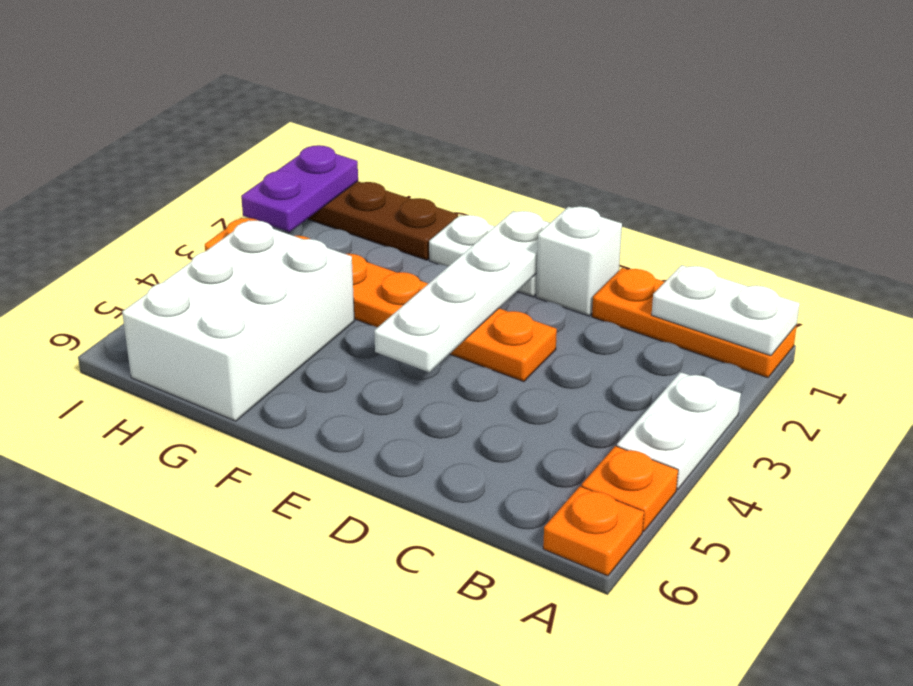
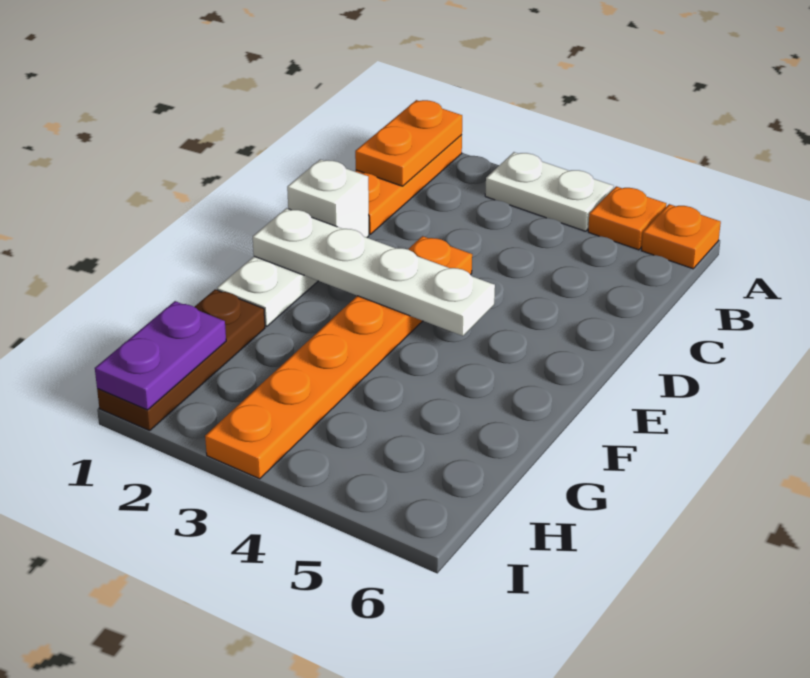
white 1x2 plate [652,265,800,356] -> orange 1x2 plate [355,100,462,186]
white 2x3 brick [122,220,355,421] -> none
purple 1x2 plate [241,145,358,232] -> purple 1x2 plate turned to [95,301,226,410]

